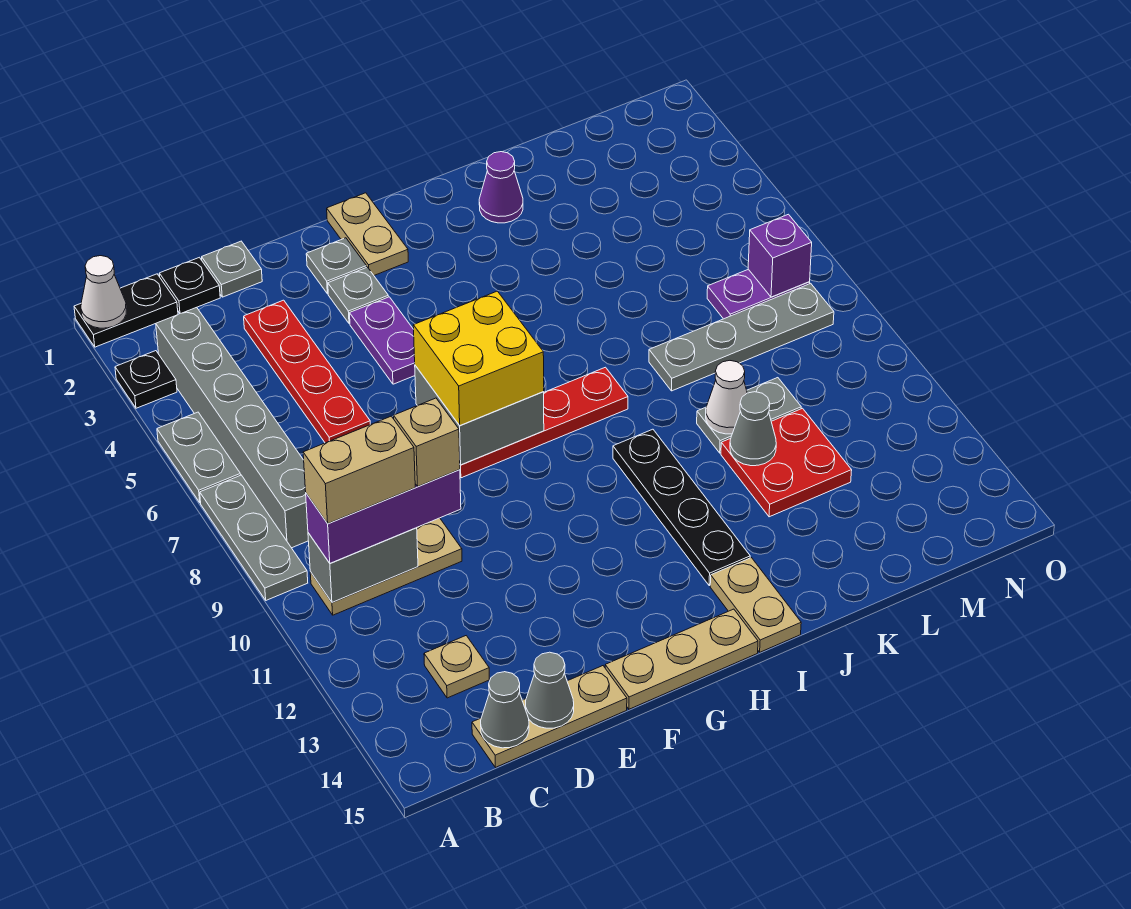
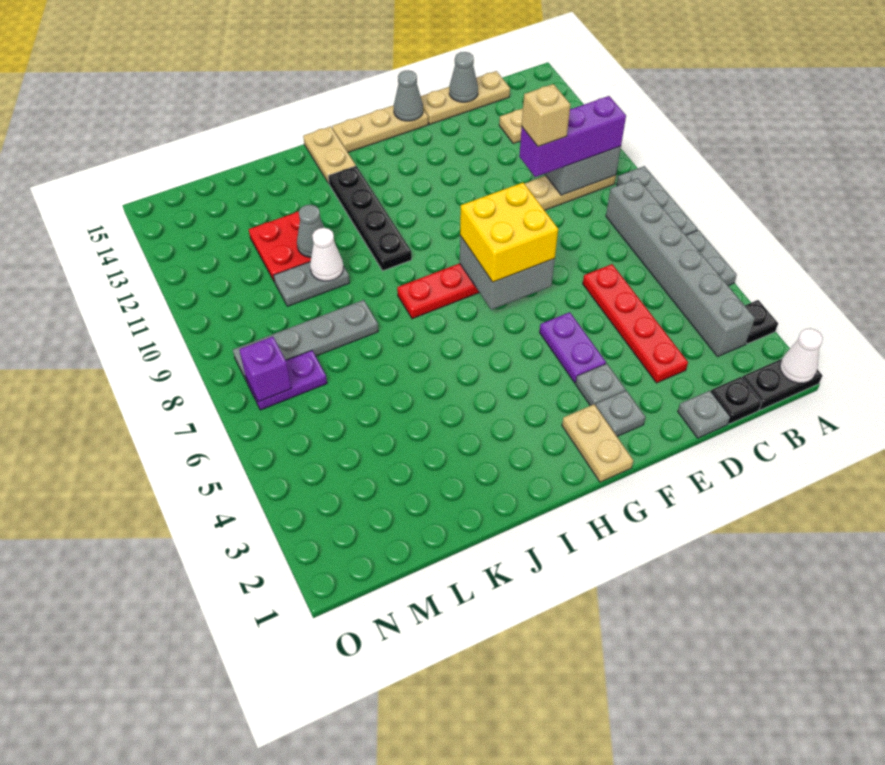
tan 1x2 brick [303,416,415,523] -> none
grey 1x1 cone [481,672,529,748] -> grey 1x1 cone moved to [394,70,423,121]
purple 1x1 cone [479,152,523,223] -> none

